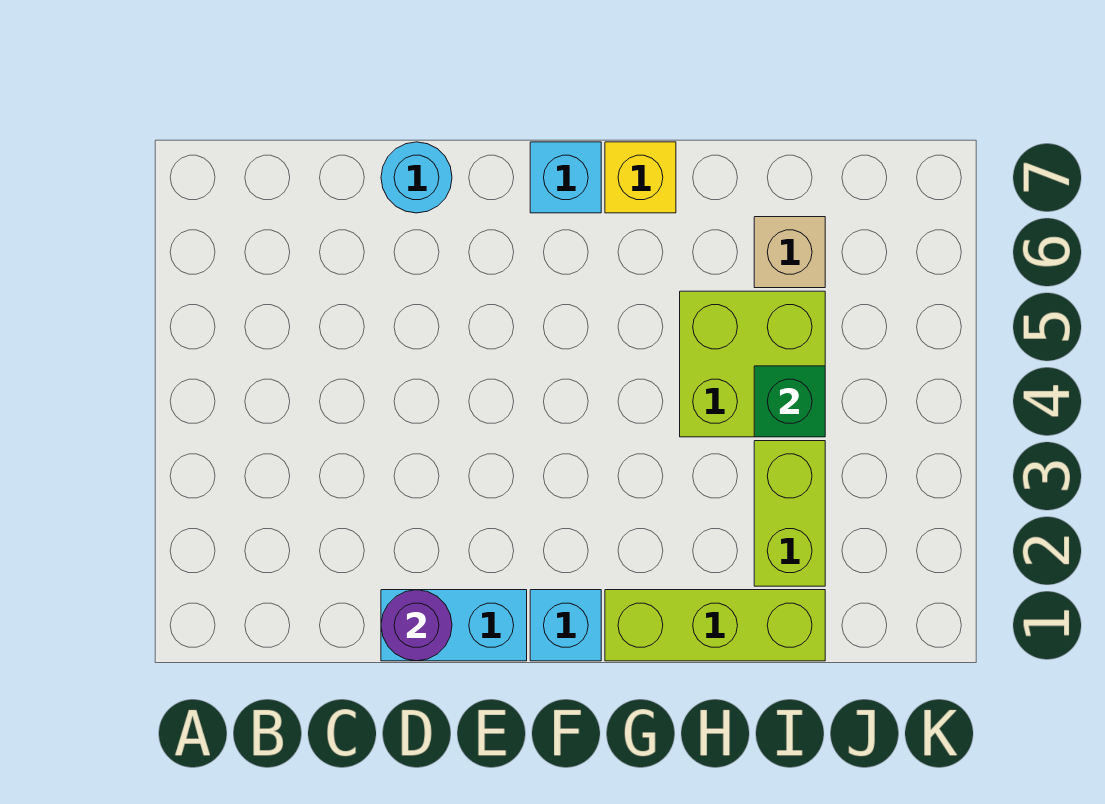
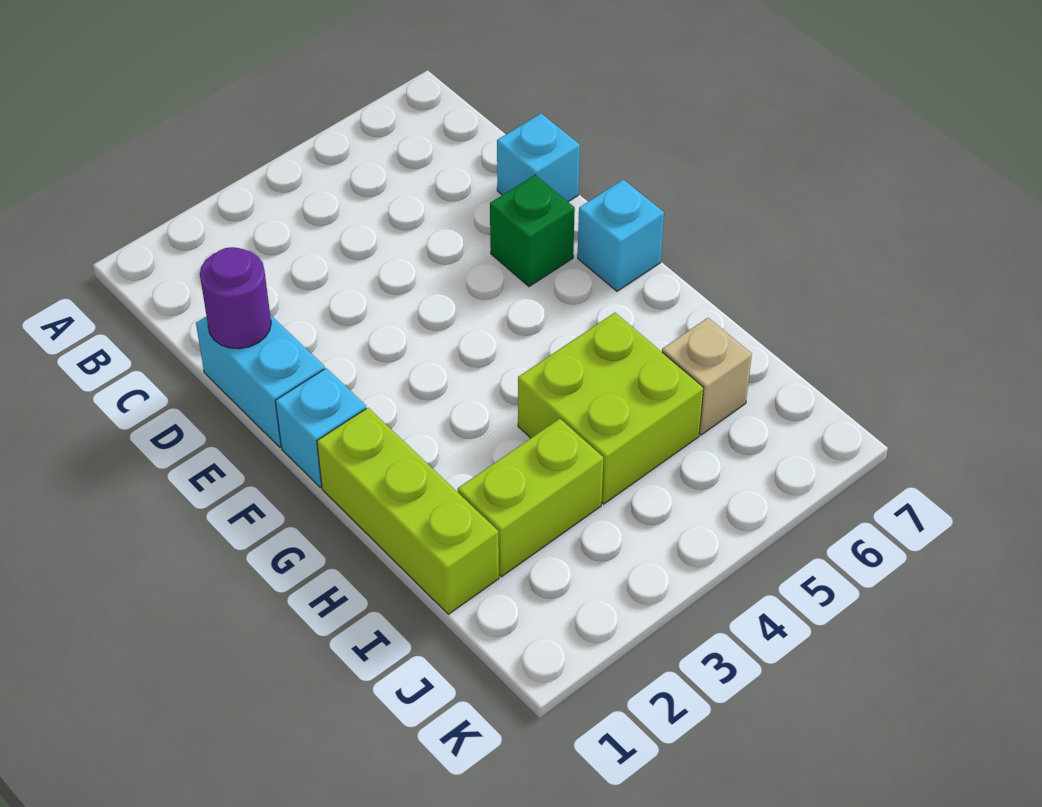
cyan 1x1 round brick [381,142,452,213] -> cyan 1x1 brick [497,114,580,202]
yellow 1x1 brick [605,142,676,213] -> none
green 1x1 brick [754,366,825,437] -> green 1x1 brick moved to [490,175,575,287]

